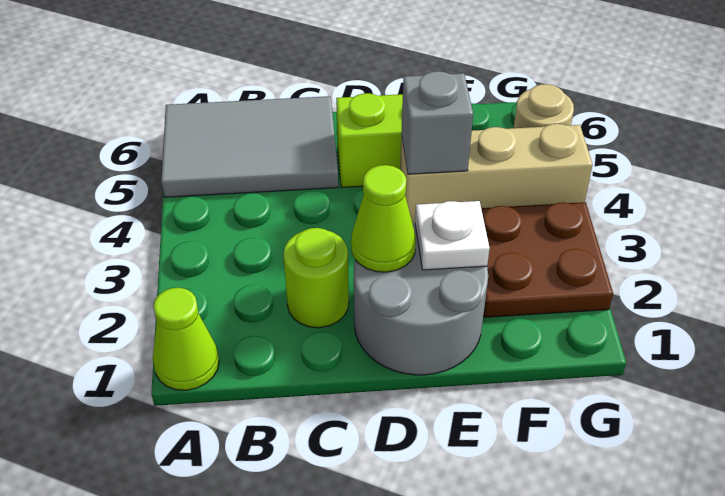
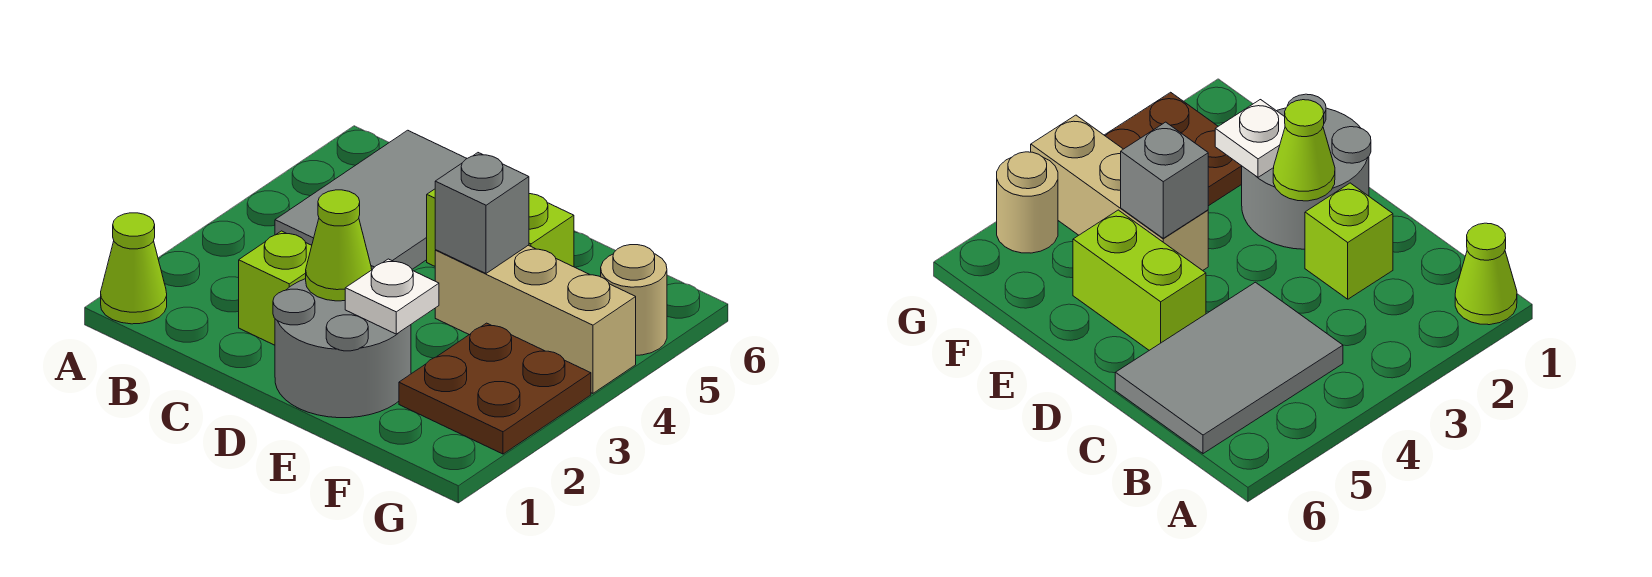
grey 2x3 tile [161,96,338,197] -> grey 2x3 tile turned to [275,130,467,270]
lime 1x1 round brick [283,228,349,328] -> lime 1x1 brick [239,231,312,345]

